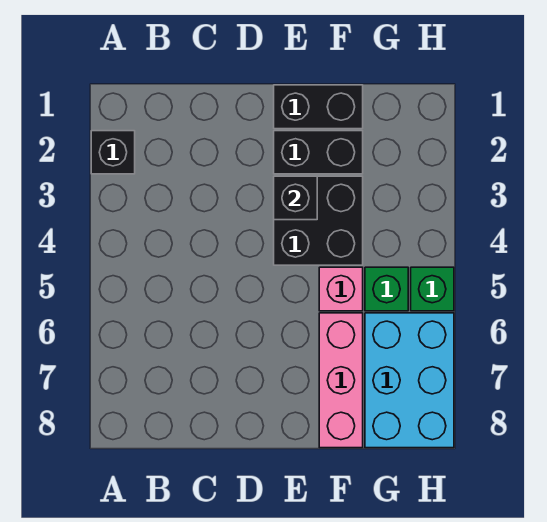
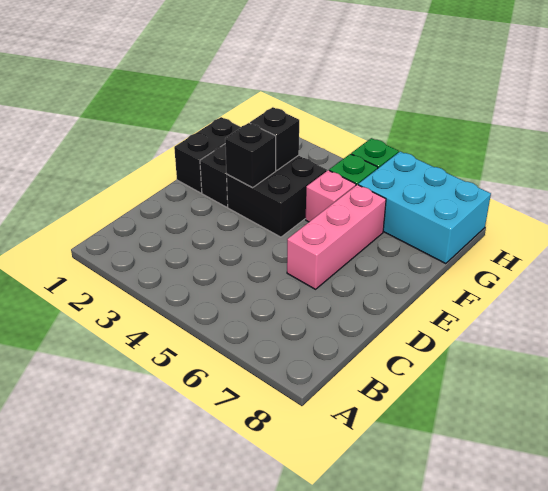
black 1x1 brick [91,131,135,174] -> black 1x1 brick moved to [250,107,299,170]
pink 1x3 brick [319,313,363,448] -> pink 1x3 brick turned to [287,185,386,289]

